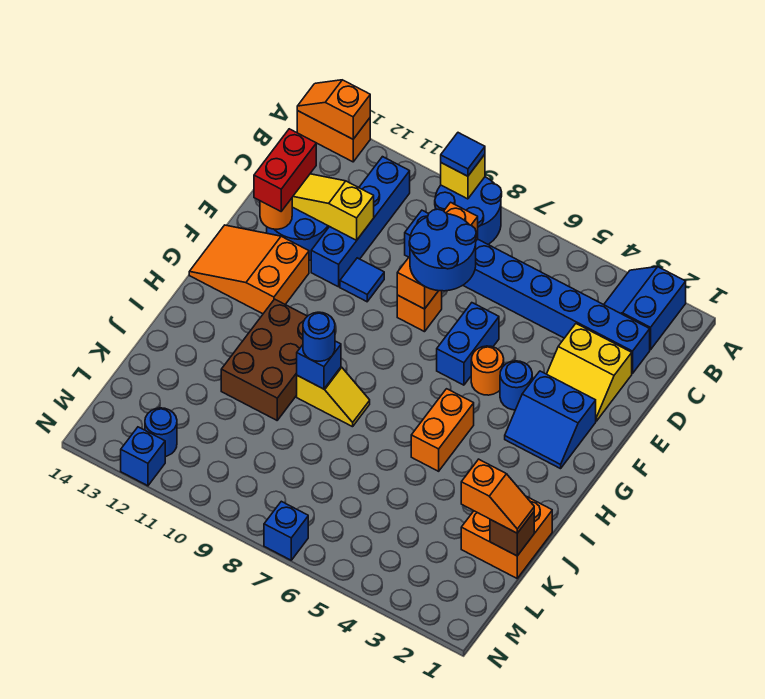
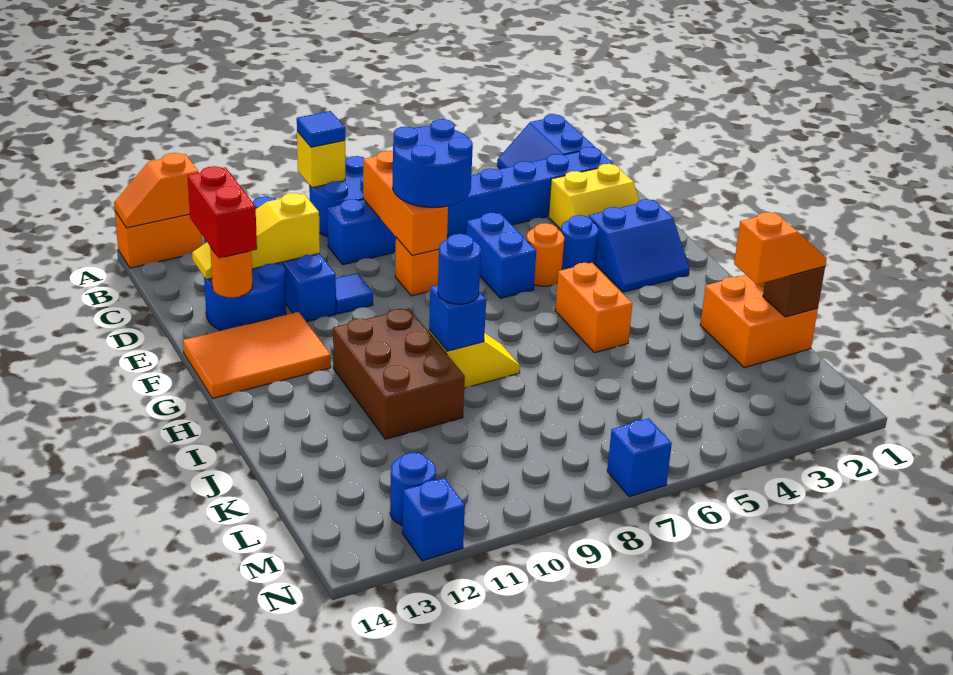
orange 2x3 slope [189,225,309,314] -> orange 2x3 tile [183,312,331,398]

